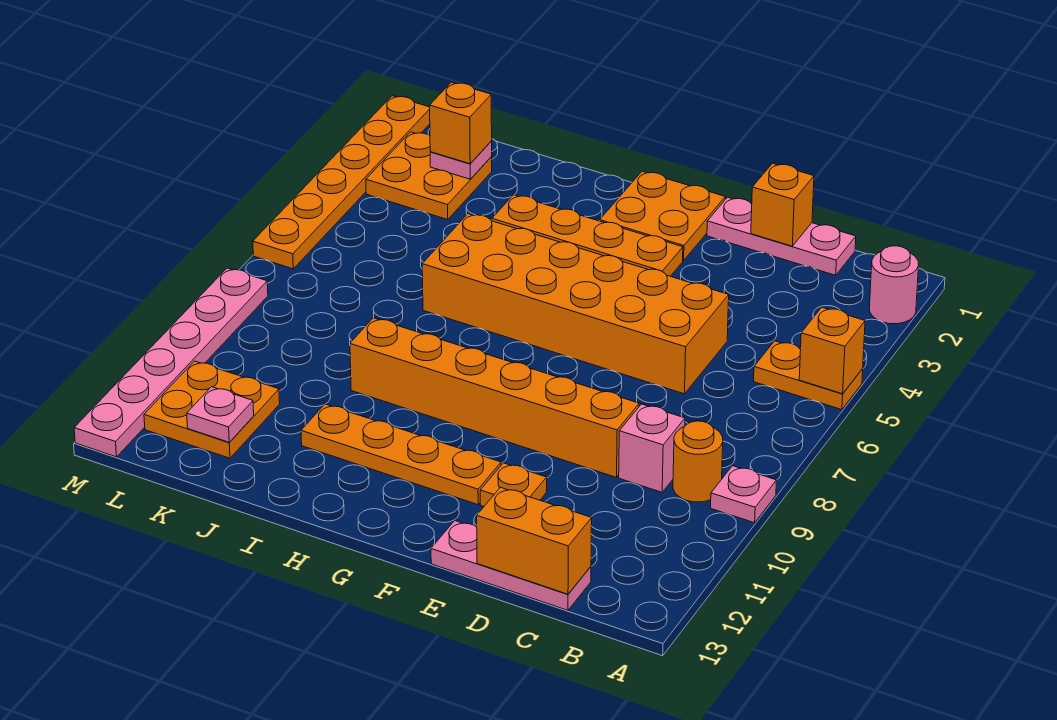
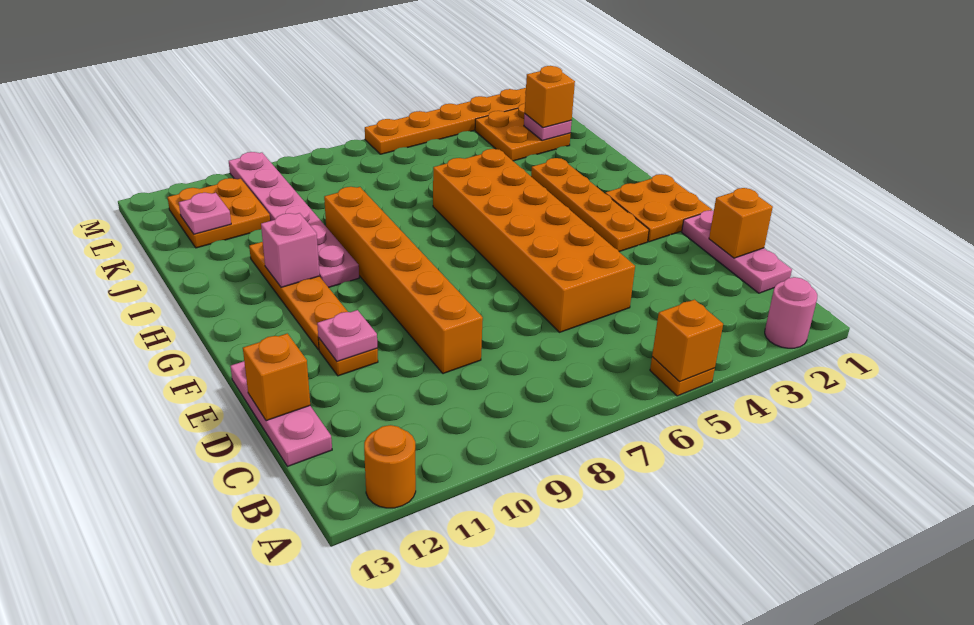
orange 1x2 plate [754,341,863,410] -> orange 1x1 plate [650,357,715,396]
pink 1x1 plate [711,466,776,523] -> pink 1x1 plate moved to [317,310,377,361]
orange 1x1 round brick [673,421,723,502] -> orange 1x1 round brick moved to [364,425,416,508]
pink 1x1 brick [619,404,685,492] -> pink 1x1 brick moved to [261,213,320,287]
orange 1x2 brick [477,487,592,594] -> orange 1x1 brick [243,333,310,421]
pink 1x6 plate [74,268,268,457] -> pink 1x6 plate turned to [229,152,359,288]

